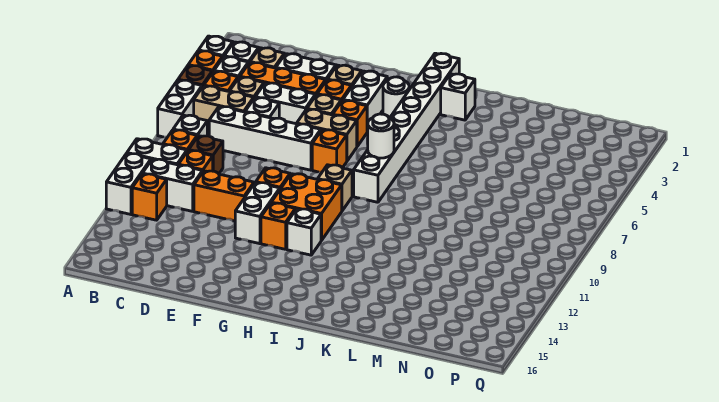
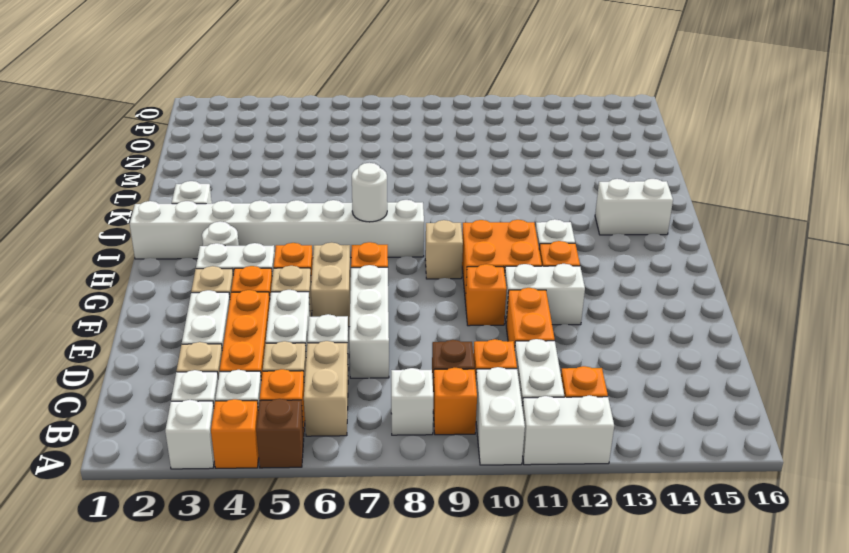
white 1x2 brick [158,80,202,137] -> white 1x2 brick moved to [595,179,673,235]
white 1x4 brick [209,106,321,170] -> white 1x3 brick [349,265,389,378]

